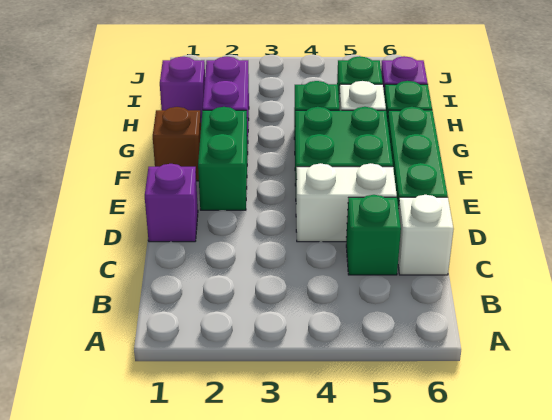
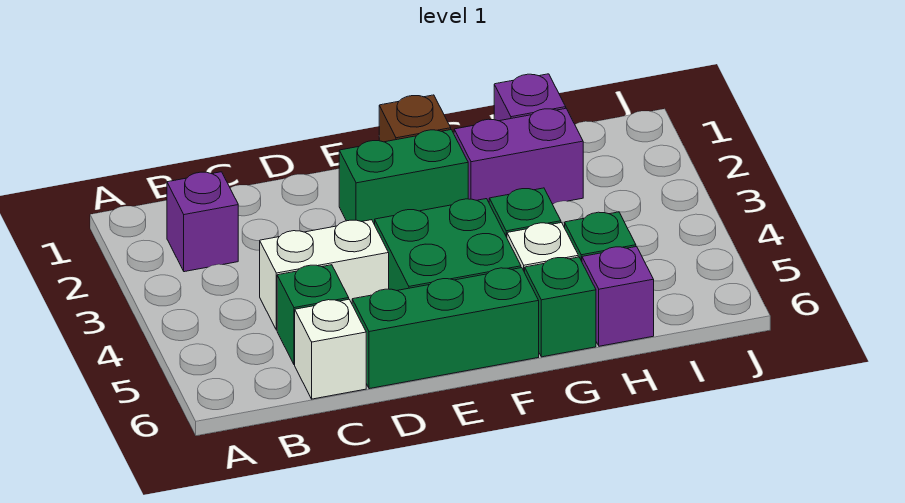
purple 1x1 brick [145,164,198,242] -> purple 1x1 brick moved to [167,172,238,272]
white 1x2 brick [296,163,397,242] -> white 1x2 brick turned to [260,220,389,330]

